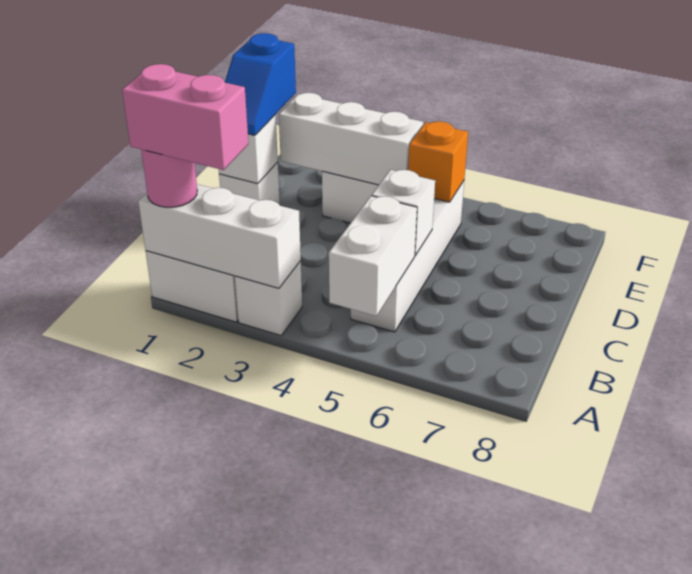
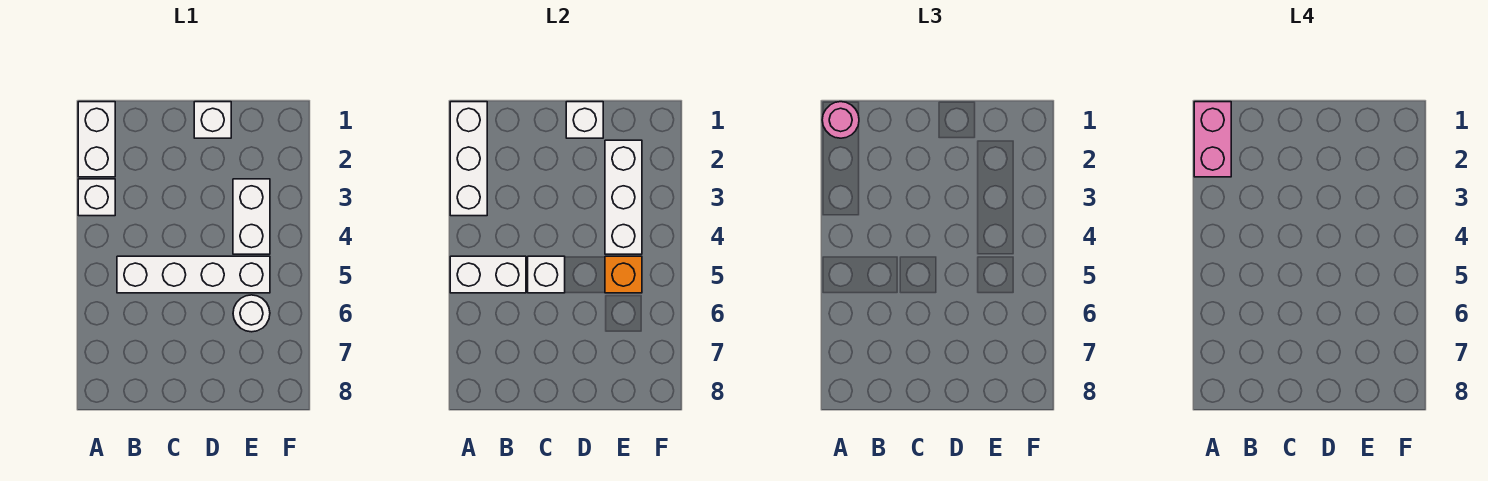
blue 1x2 slope [225,33,296,135] -> none
none -> white 1x1 round brick [233,295,270,332]

